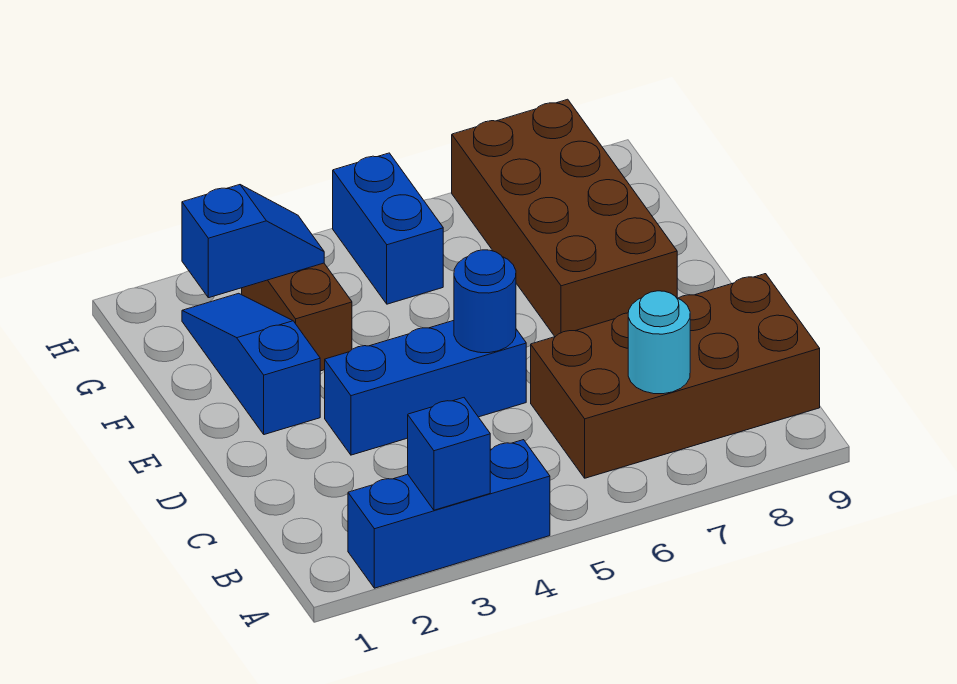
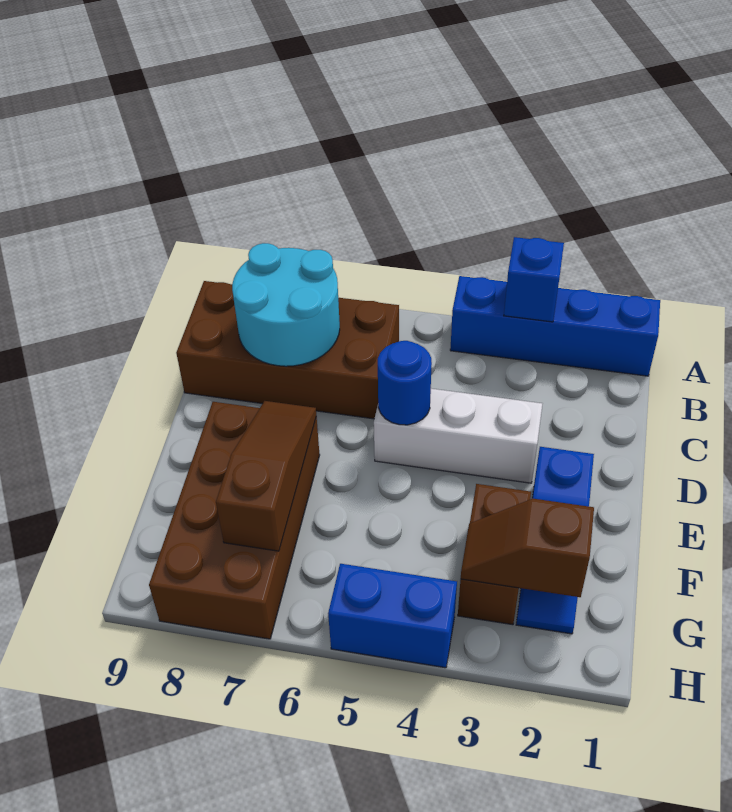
blue 1x3 brick [348,440,550,588] -> blue 1x4 brick [450,276,660,376]
cyan 1x1 round brick [628,291,690,394] -> cyan 2x2 round brick [232,243,340,366]
blue 1x3 brick [325,321,526,455] -> white 1x3 brick [374,389,542,483]
none -> brown 1x3 slope [216,401,316,551]
blue 1x2 slope [182,185,324,298] -> brown 1x2 slope [461,499,594,597]
blue 1x2 brick [333,153,443,304] -> blue 1x2 brick turned to [328,564,457,668]

